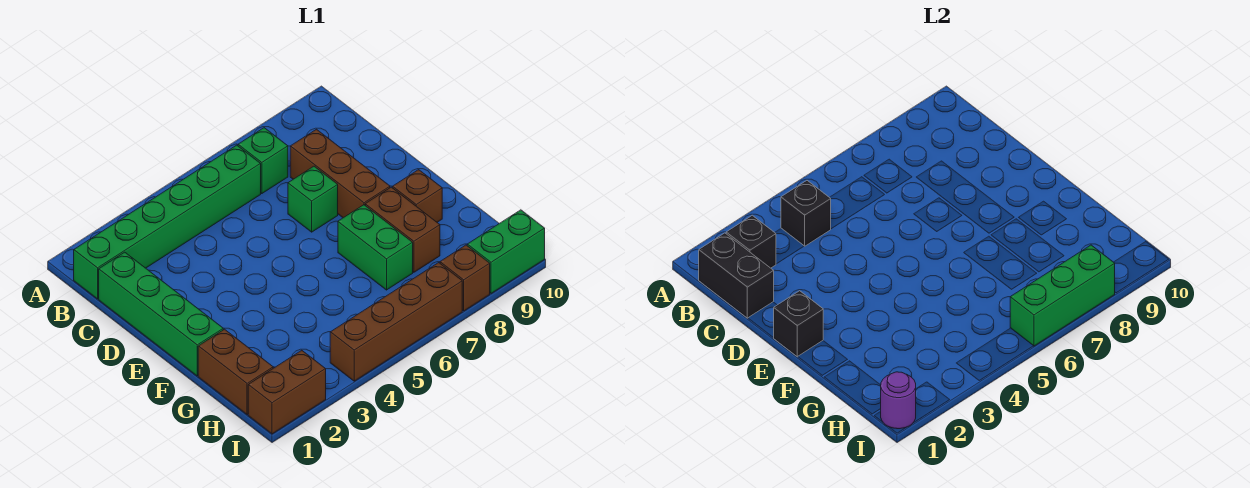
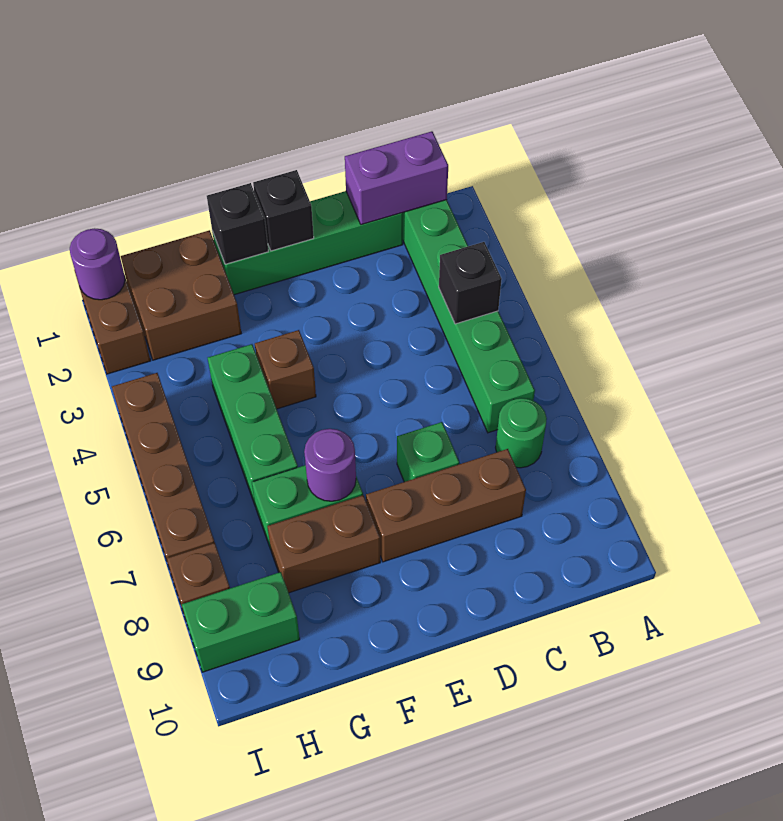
black 1x2 brick [699,233,774,318] -> purple 1x2 brick [345,131,448,225]
black 1x1 brick [726,215,776,268] -> black 1x1 brick moved to [207,183,268,264]
green 1x1 brick [238,128,288,194] -> green 1x1 round brick [496,398,547,468]
none -> purple 1x1 round brick [304,429,356,501]
brown 1x1 brick [393,170,442,222] -> brown 1x1 brick moved to [255,330,316,409]
brown 1x2 brick [198,329,273,415] -> brown 2x2 brick [121,230,241,360]
green 1x3 brick [1010,245,1115,346] -> green 1x3 brick moved to [208,344,298,507]
green 1x2 brick [467,210,545,293] -> green 1x2 brick turned to [182,572,300,672]

